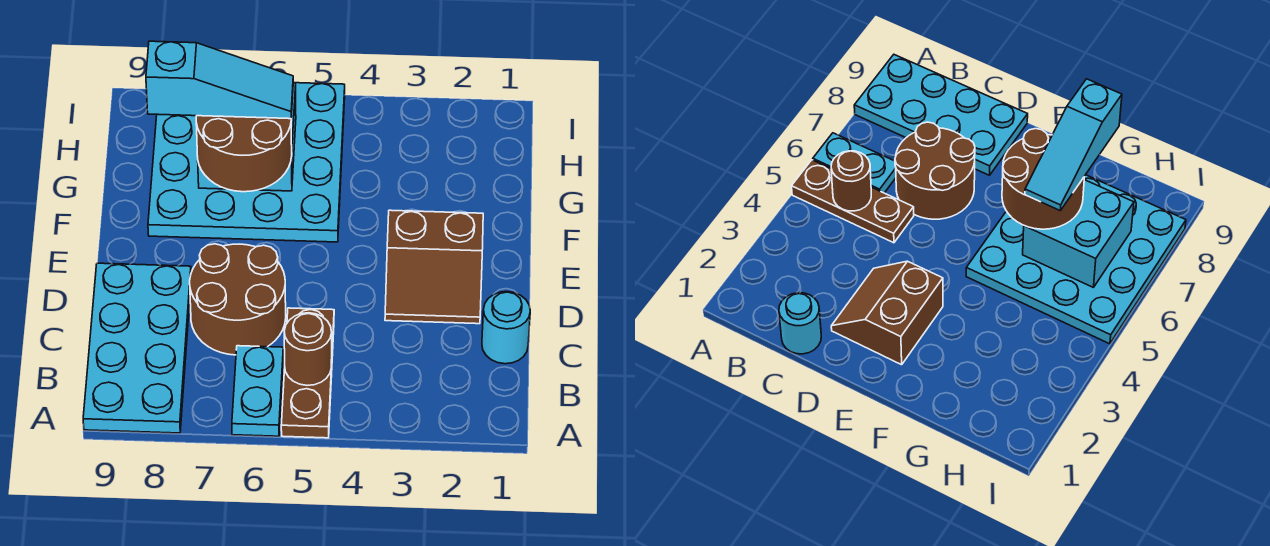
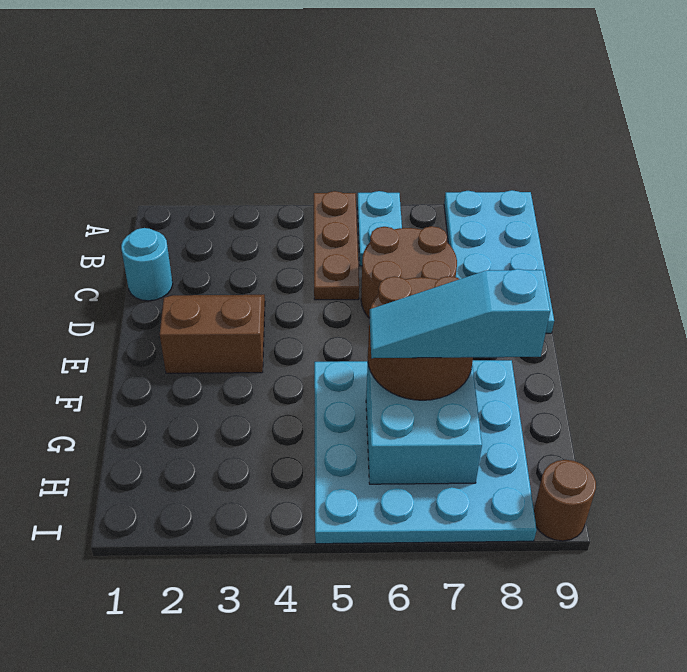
brown 1x1 round brick [284,313,332,385] -> brown 1x1 round brick moved to [534,460,596,541]

